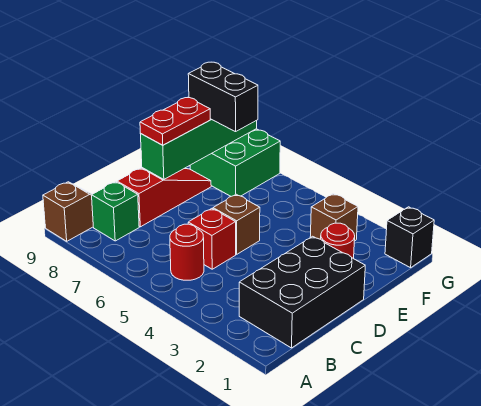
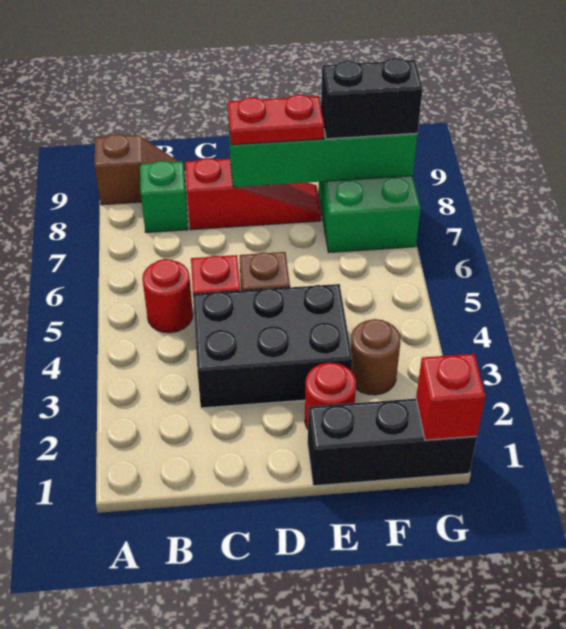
black 2x3 brick [239,236,365,348] -> black 2x3 brick moved to [193,284,352,408]
brown 1x1 brick [310,194,358,241] -> brown 1x1 round brick [351,319,400,395]
black 1x2 brick [188,62,258,132] -> black 1x2 brick turned to [321,58,423,139]
black 1x1 brick [385,207,434,268] -> black 1x3 brick [308,399,477,486]
none -> red 1x1 brick [416,354,486,440]

